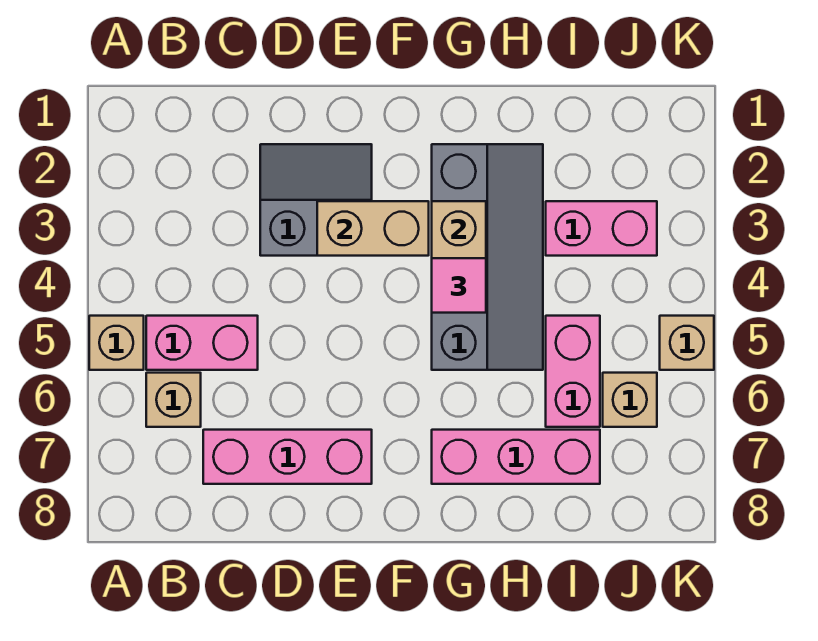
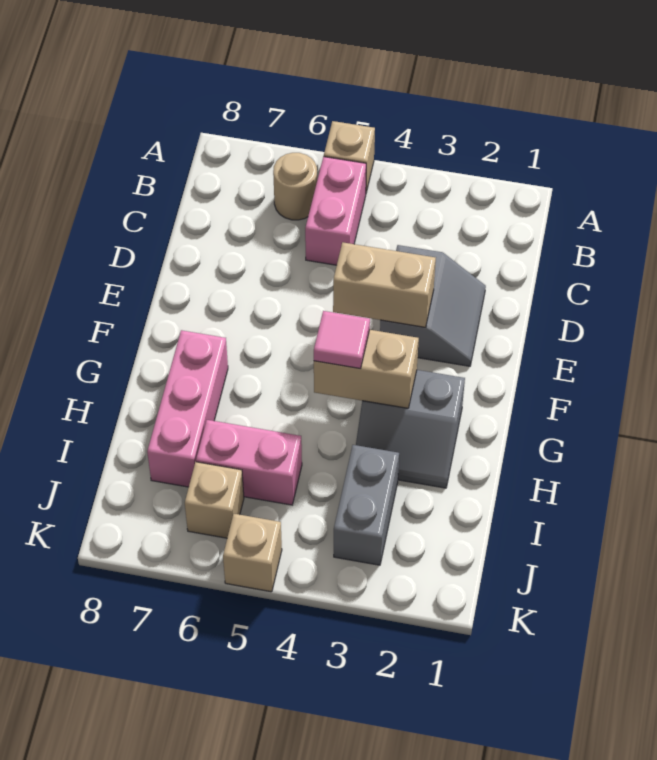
tan 1x1 brick [146,373,201,427] -> tan 1x1 round brick [273,153,317,220]
pink 1x3 brick [203,430,372,484] -> none
tan 1x2 brick [317,201,429,256] -> tan 1x2 brick turned to [333,242,436,327]
grey 2x4 slope [432,144,543,370] -> grey 2x2 slope [356,370,465,488]
pink 1x2 brick [546,201,657,256] -> grey 1x2 brick [334,445,399,565]

